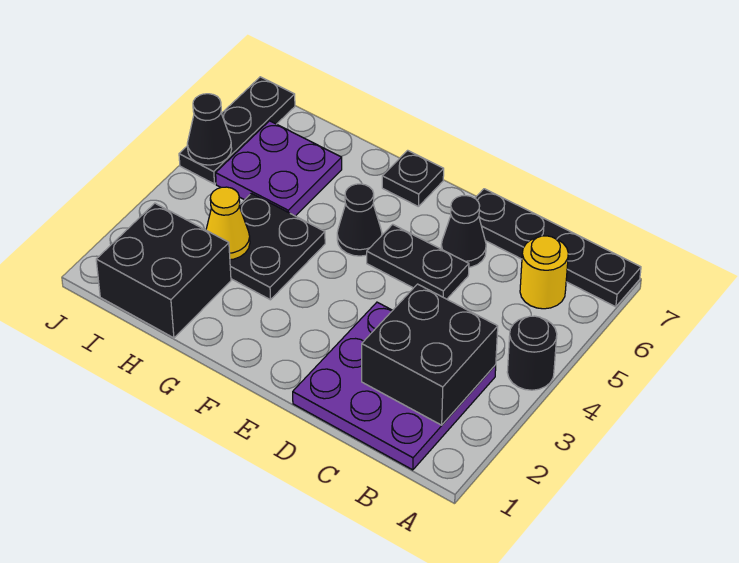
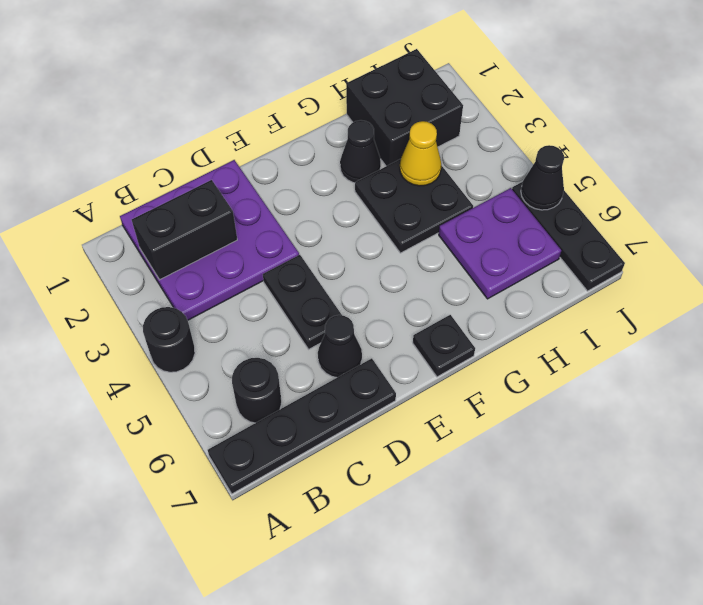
black 2x2 brick [362,284,498,425] -> black 1x2 brick [132,180,237,280]
yellow 1x1 round brick [520,236,568,309] -> black 1x1 round brick [232,358,281,423]
black 1x2 plate [367,224,469,299] -> black 1x2 plate turned to [263,255,342,349]
black 1x1 cone [337,184,382,256] -> black 1x1 cone moved to [340,120,381,183]

